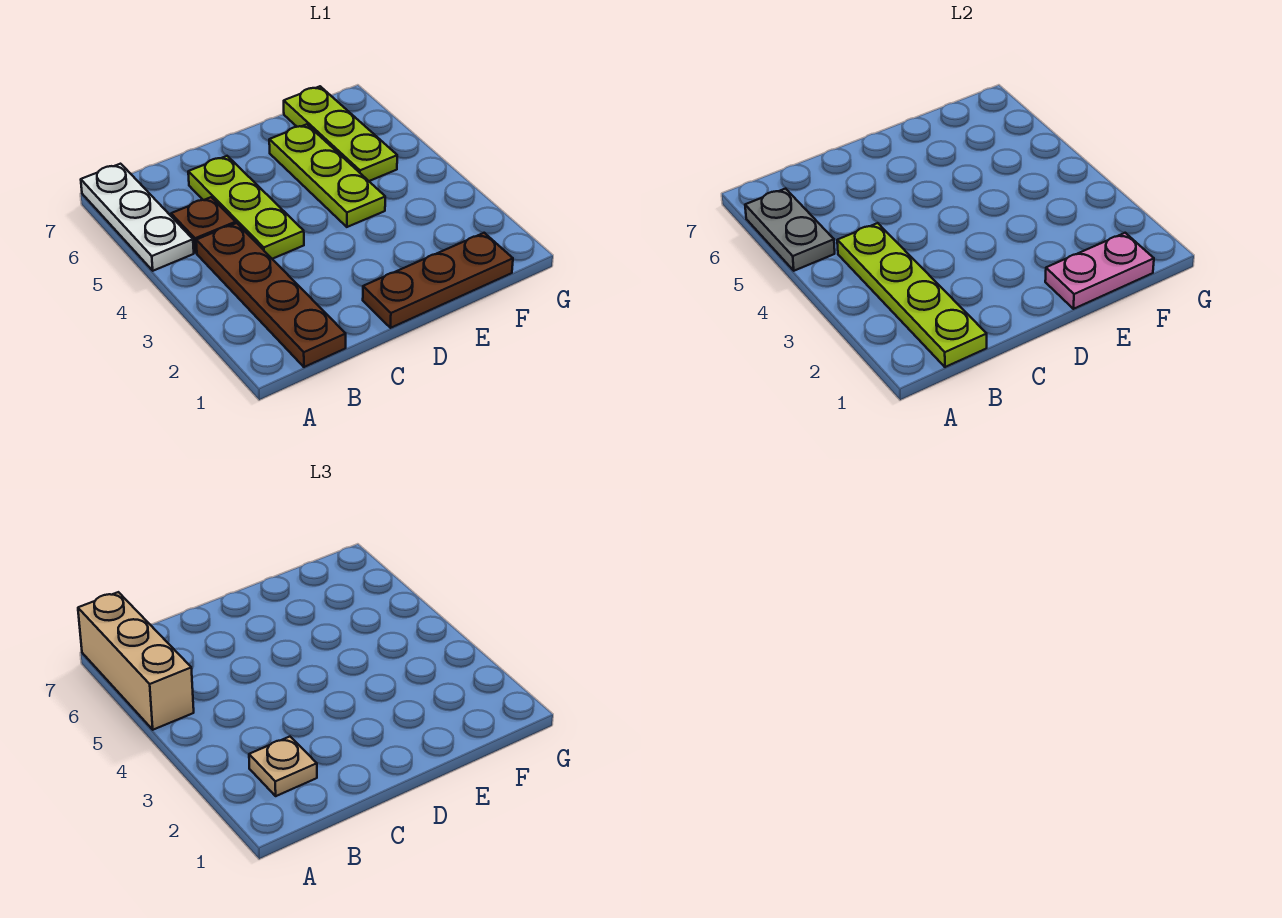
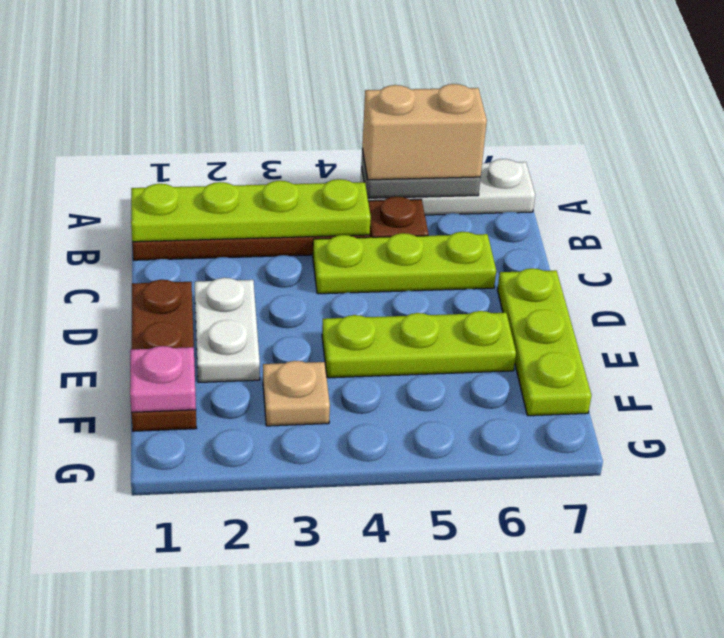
tan 1x3 brick [78,592,194,730] -> tan 1x2 brick [362,84,487,180]
tan 1x1 plate [249,737,317,796] -> tan 1x1 plate moved to [263,361,330,426]
none -> white 1x2 plate [195,278,260,383]
pink 1x2 plate [1045,233,1154,309] -> pink 1x1 plate [130,346,196,412]
lime 1x3 plate [284,86,397,181] -> lime 1x3 plate turned to [498,268,591,416]

